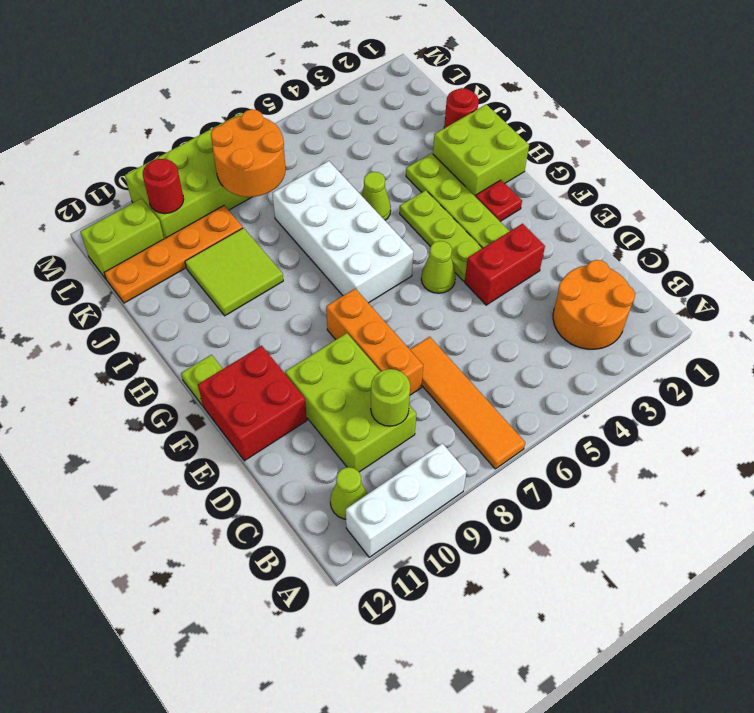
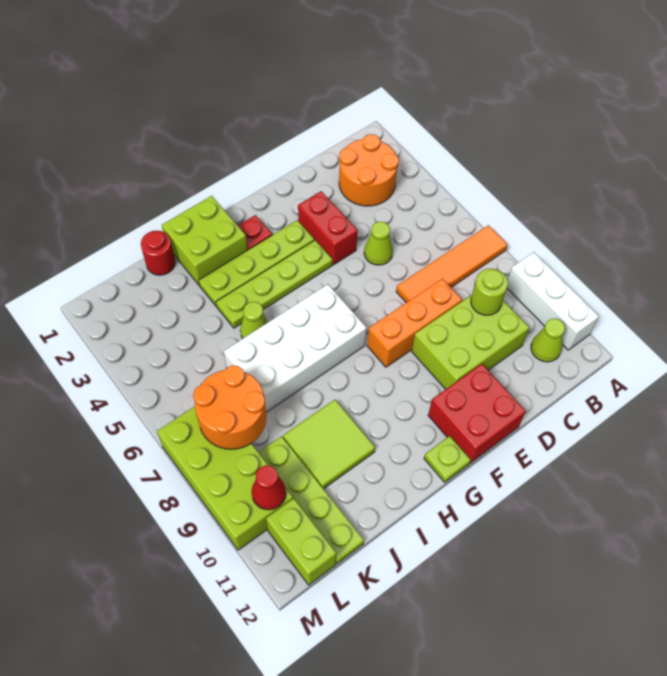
lime 1x3 plate [400,190,482,281] -> lime 1x4 plate [216,240,333,328]
lime 1x1 cone [421,241,456,293] -> lime 1x1 cone moved to [364,221,393,265]
orange 1x4 plate [104,206,243,303] -> lime 1x4 plate [258,436,364,563]
red 1x1 round brick [143,159,184,214] -> red 1x1 cone [251,465,286,510]

